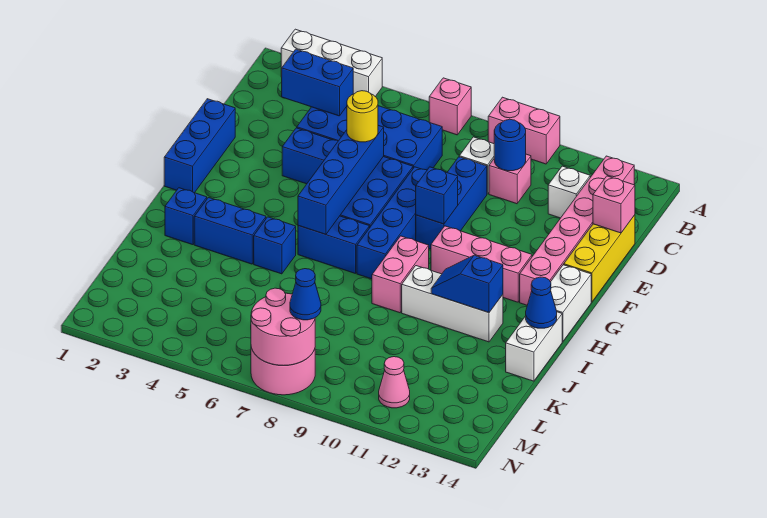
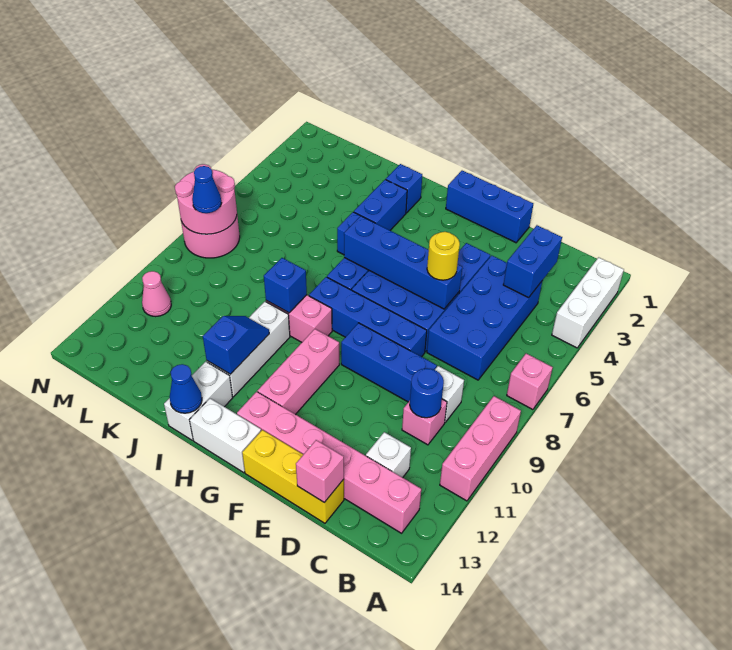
pink 1x2 brick [488,97,560,164] -> pink 1x3 brick [440,396,521,501]
blue 1x1 brick [416,167,458,224] -> blue 1x1 brick moved to [264,258,307,313]
white 1x2 brick [506,312,562,381] -> white 1x2 brick turned to [164,362,233,440]

